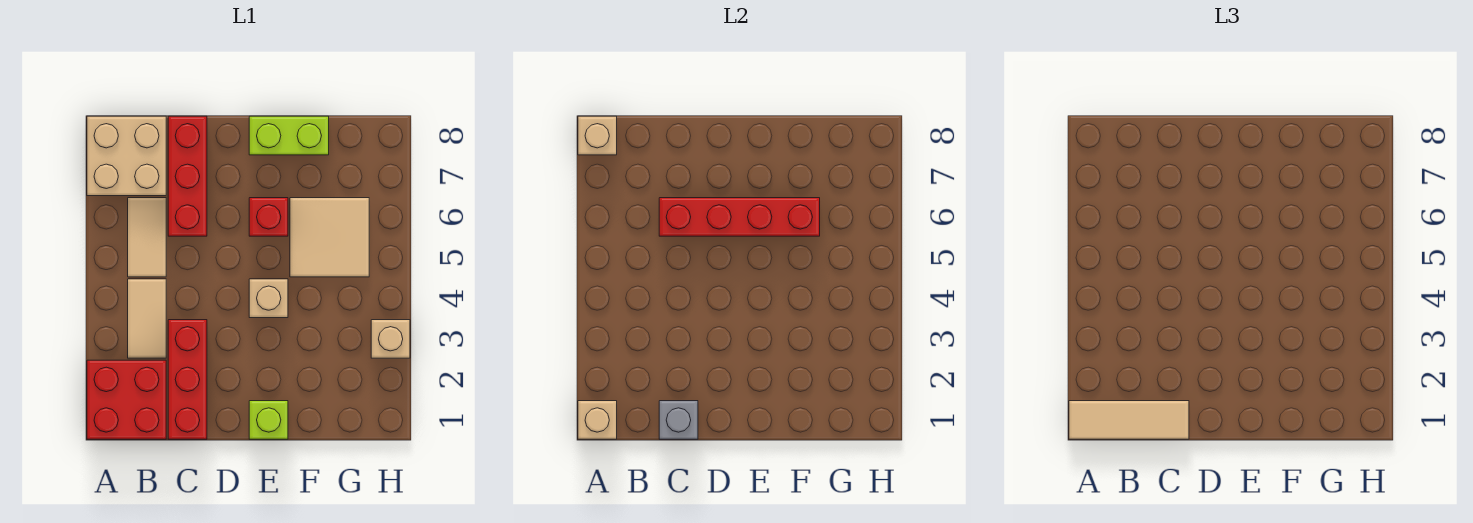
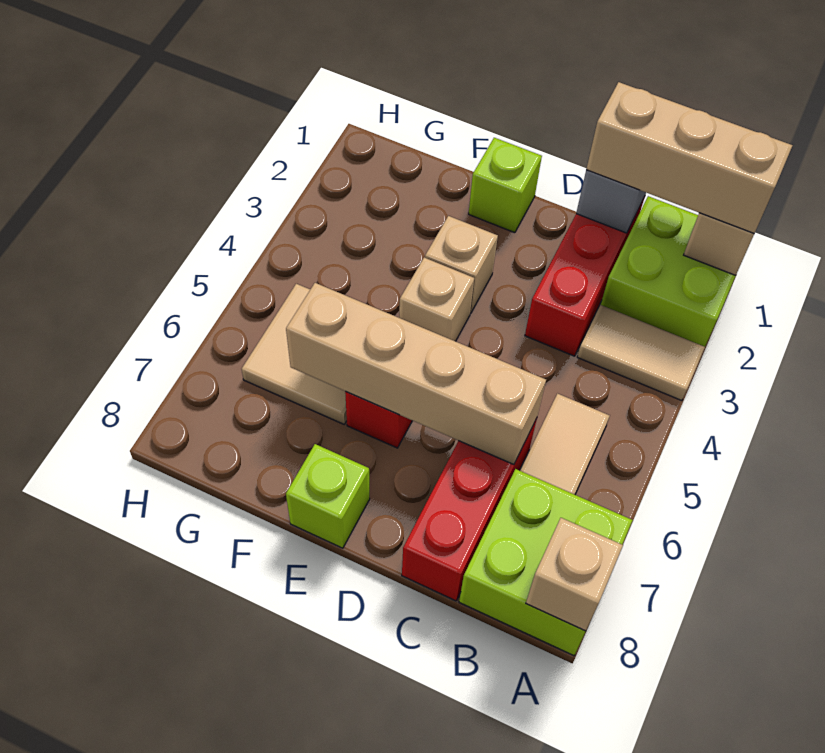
red 2x2 brick [87,360,166,439] -> lime 2x2 brick [601,196,736,347]
tan 1x3 tile [1069,401,1189,439] -> tan 1x3 brick [586,82,793,233]
tan 2x2 brick [87,116,166,196] -> lime 2x2 brick [459,469,633,656]
tan 1x2 tile [128,279,166,358] -> tan 1x2 tile turned to [577,305,705,401]
red 1x4 brick [659,198,820,236] -> tan 1x4 brick [286,283,546,465]
lime 1x2 brick [249,116,329,155] -> lime 1x1 brick [286,444,370,548]
tan 1x1 brick [371,320,410,358] -> tan 1x1 brick moved to [425,216,498,313]

